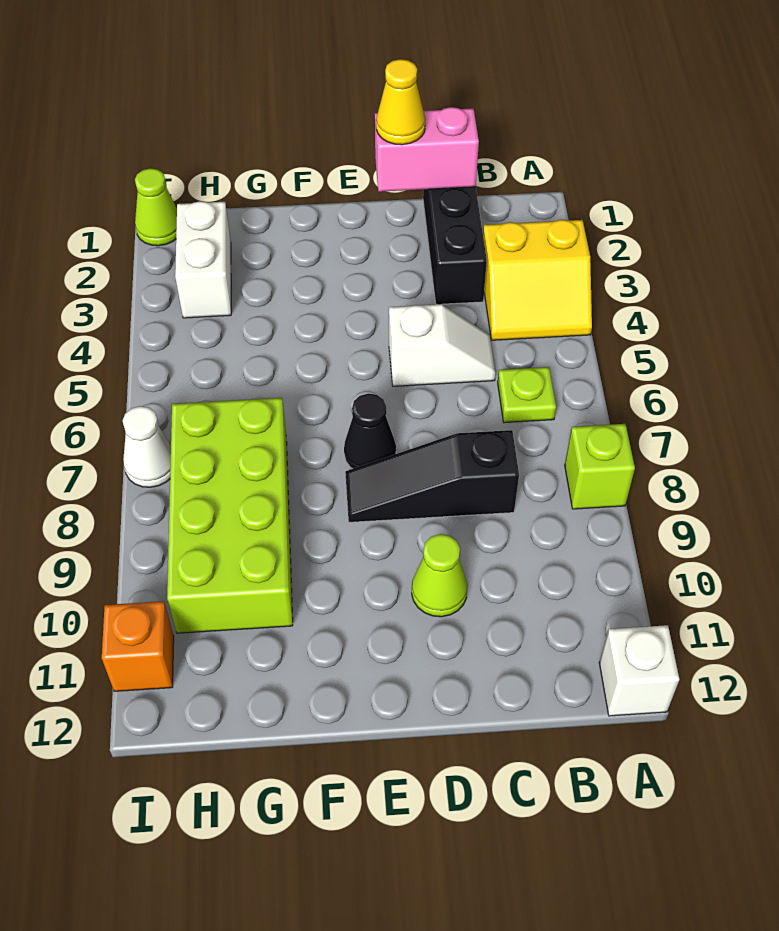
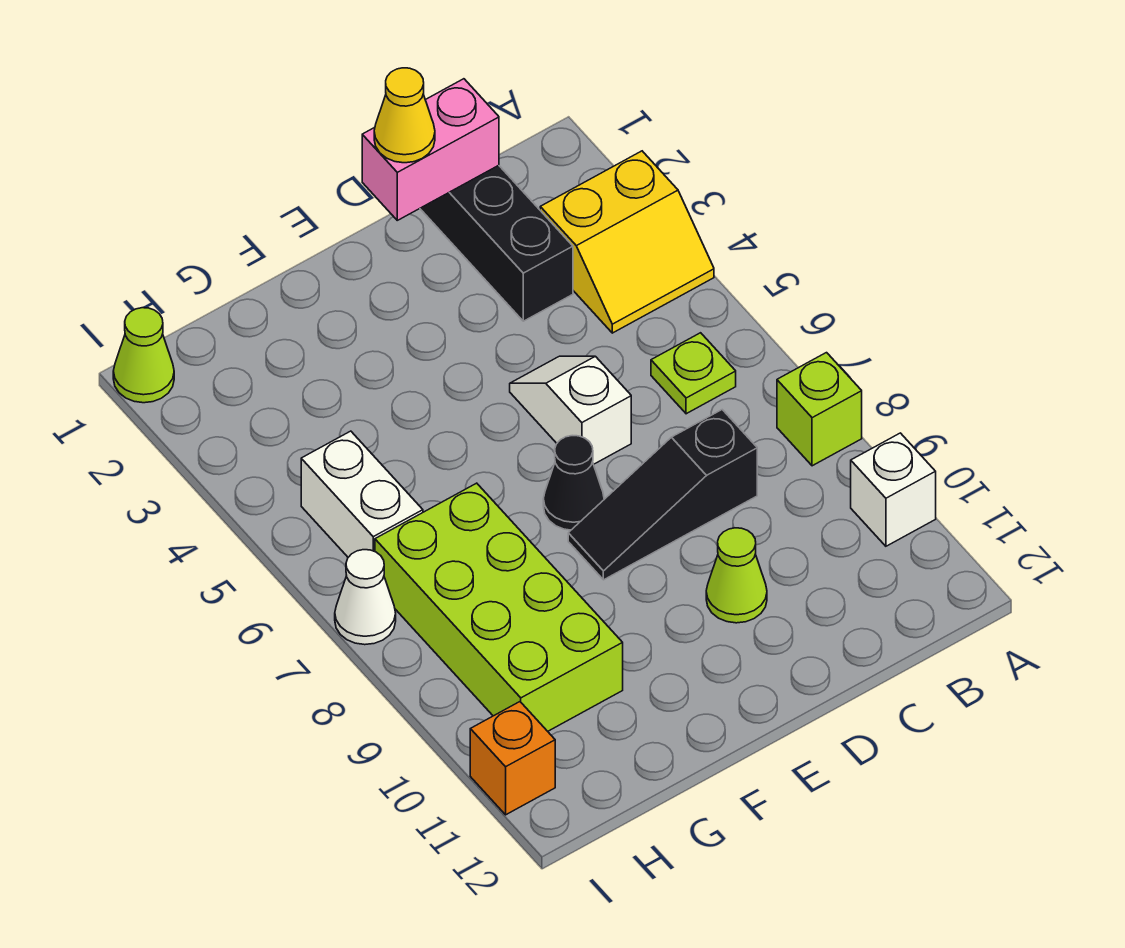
white 1x1 brick [599,625,679,716] -> white 1x1 brick moved to [851,433,936,546]
white 1x2 slope [389,304,495,386] -> white 1x2 slope turned to [510,356,631,464]
white 1x2 brick [175,201,231,318] -> white 1x2 brick moved to [301,431,423,557]

